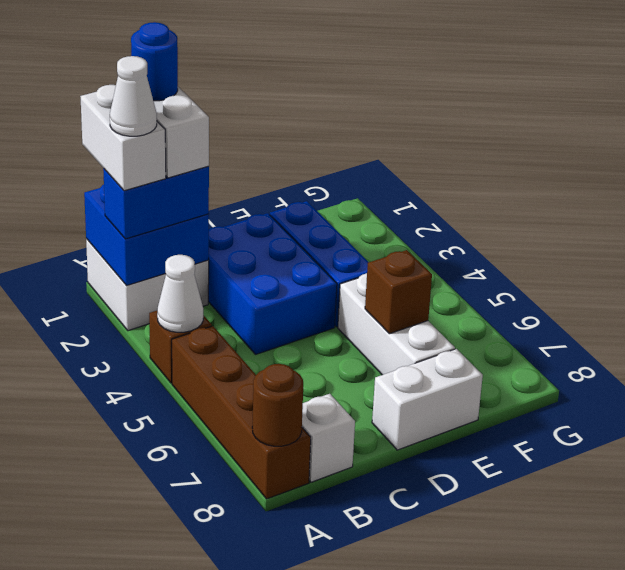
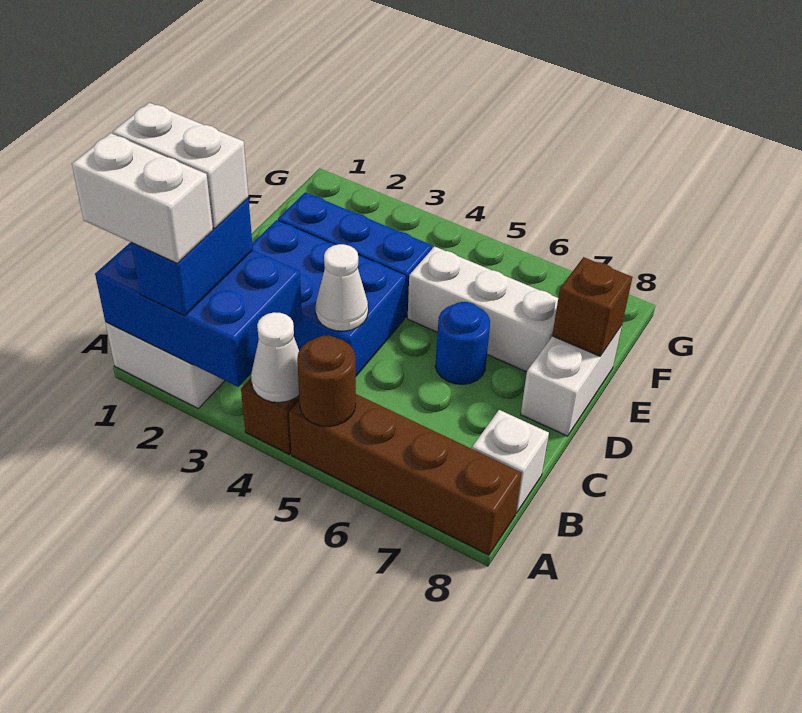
blue 2x2 brick [84,185,209,286] -> blue 2x3 brick [95,242,302,387]
white 1x1 cone [110,56,157,136] -> white 1x1 cone moved to [316,244,368,331]
brown 1x1 round brick [252,364,303,446] -> brown 1x1 round brick moved to [297,336,356,426]
blue 1x1 round brick [131,22,178,101] -> blue 1x1 round brick moved to [435,302,490,384]
brown 1x1 brick [365,250,432,334] -> brown 1x1 brick moved to [552,257,632,356]

